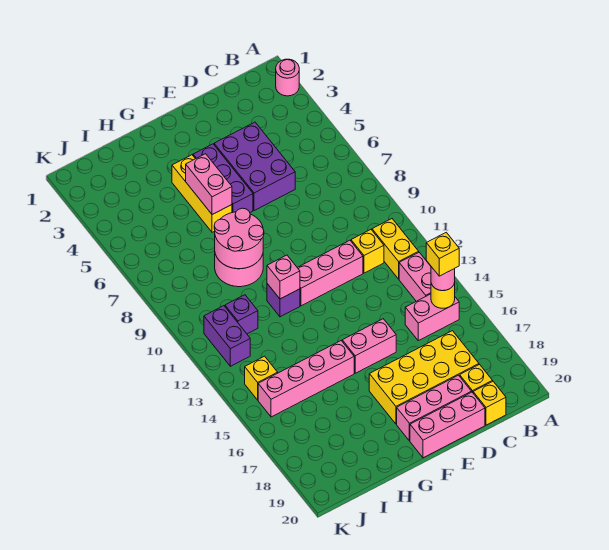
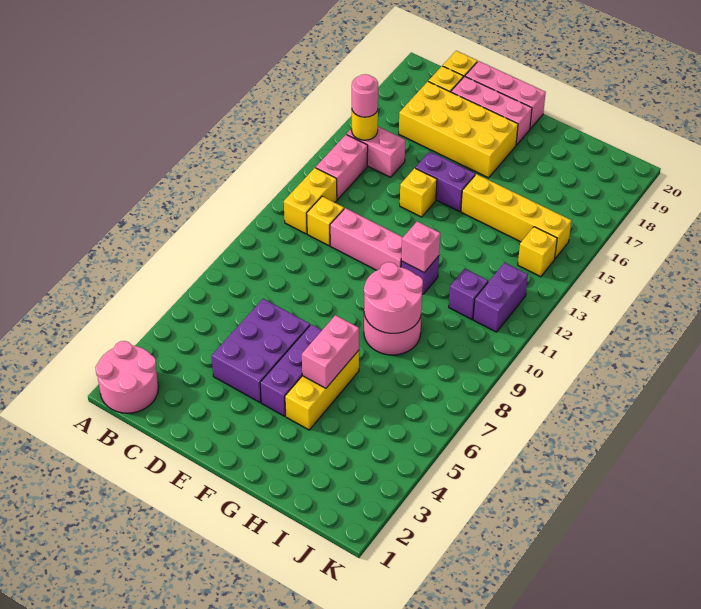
pink 1x1 round brick [276,59,299,96] -> pink 2x2 round brick [95,341,158,413]
yellow 1x1 brick [426,232,459,276] -> yellow 1x1 brick moved to [400,168,437,217]
pink 1x2 brick [342,319,396,373] -> purple 1x2 brick [415,151,475,211]
pink 1x4 brick [258,341,354,417] -> yellow 1x4 brick [461,174,572,258]

